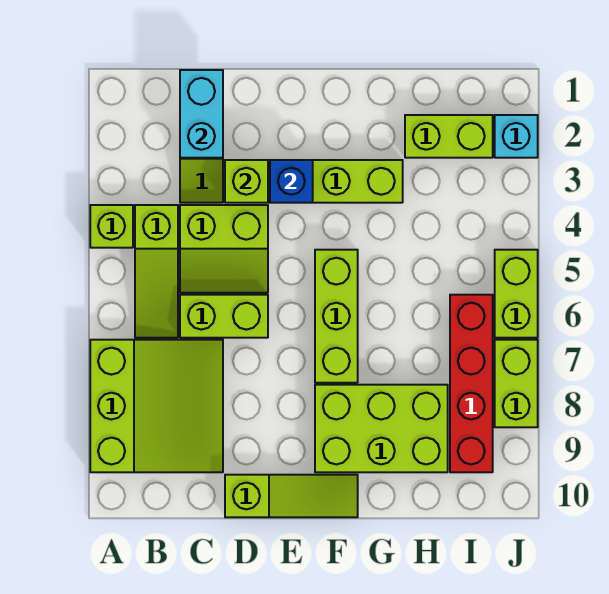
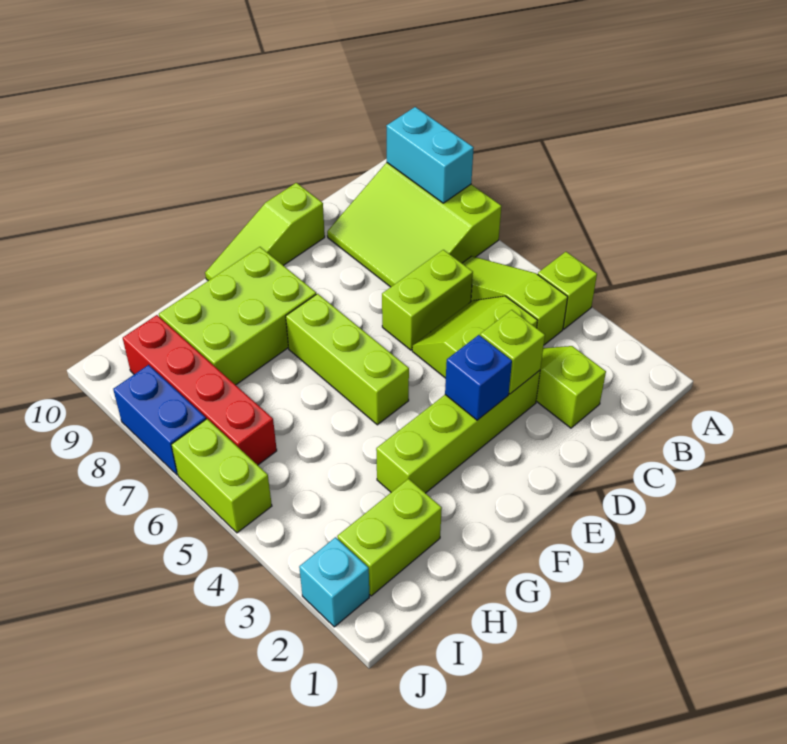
cyan 1x2 brick [180,70,223,158] -> cyan 1x2 brick moved to [387,107,474,203]
lime 1x2 brick [495,340,538,427] -> blue 1x2 brick [113,365,206,475]

